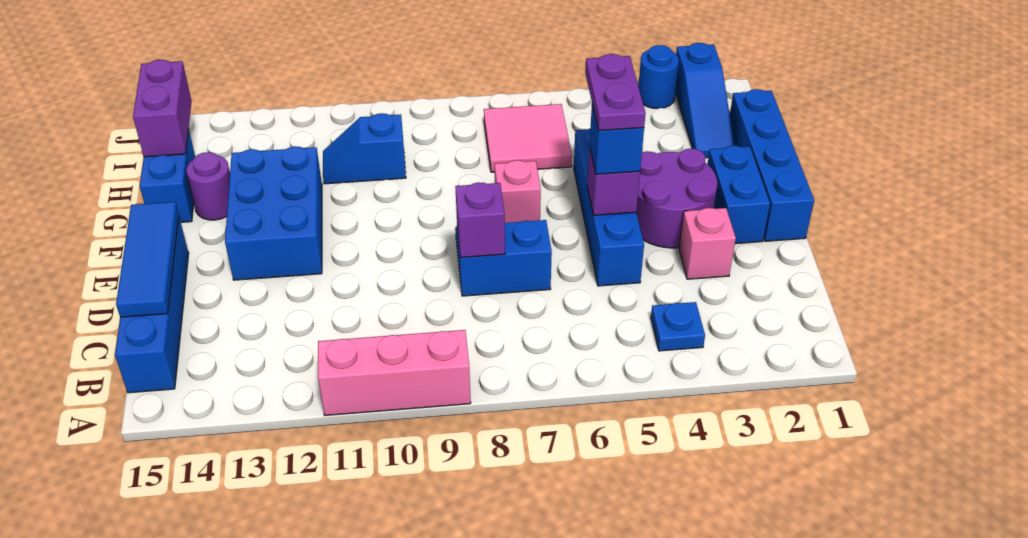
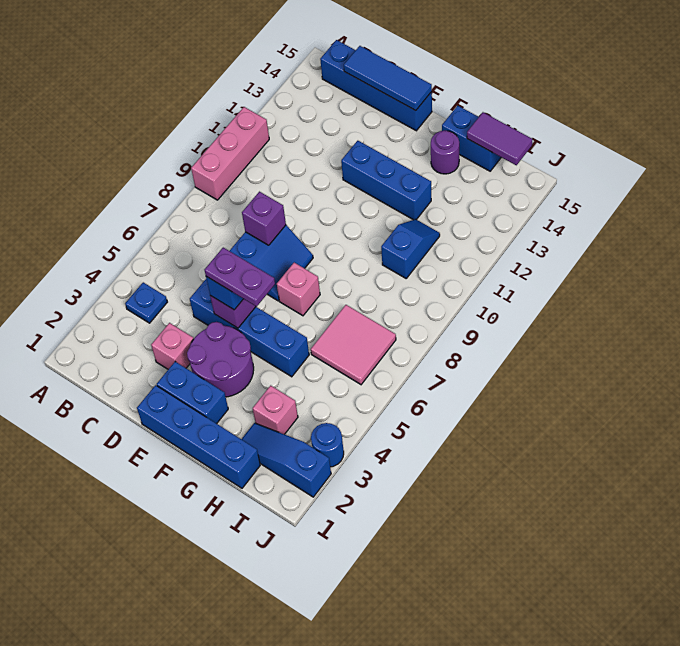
blue 2x3 brick [225,146,322,280] -> blue 1x3 brick [341,141,431,220]
none -> pink 1x1 brick [253,386,298,434]
purple 1x2 brick [133,60,192,157] -> purple 1x2 tile [467,112,532,165]

